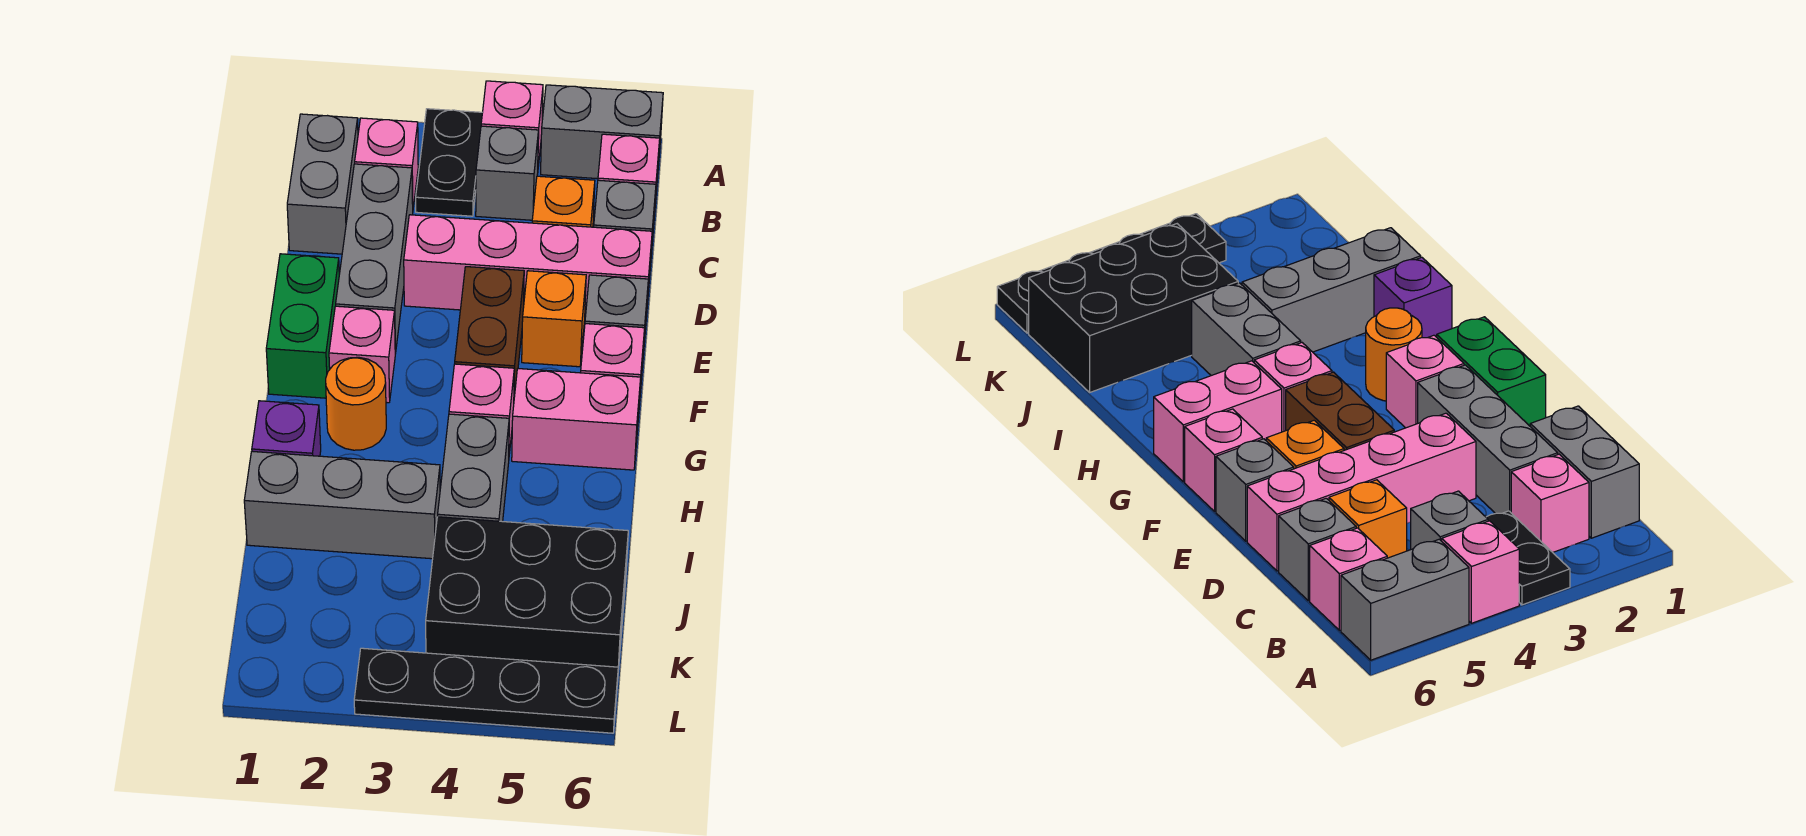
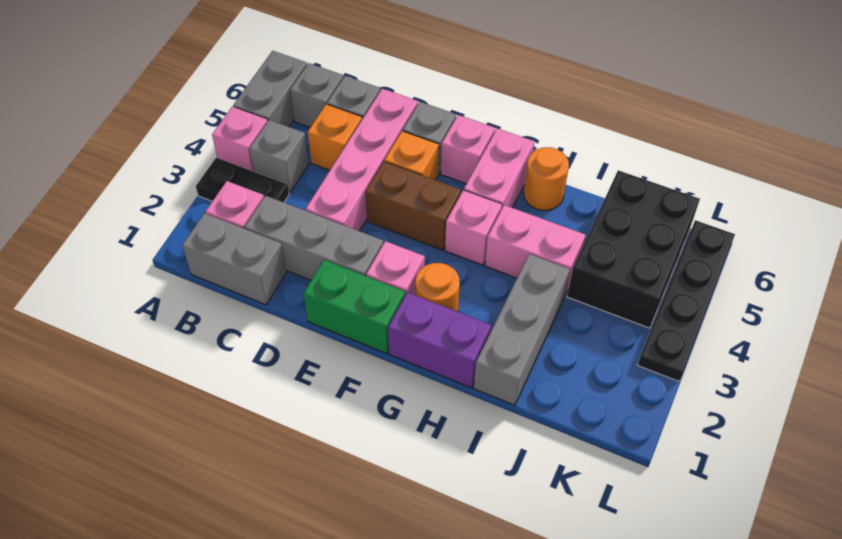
pink 1x1 brick [598,134,660,216] -> grey 1x1 brick [290,63,343,127]
purple 1x1 brick [252,401,321,456] -> purple 1x2 brick [388,292,492,388]
grey 1x2 brick [438,414,509,522] -> pink 1x2 brick [485,205,586,295]
none -> orange 1x1 round brick [524,147,569,210]

